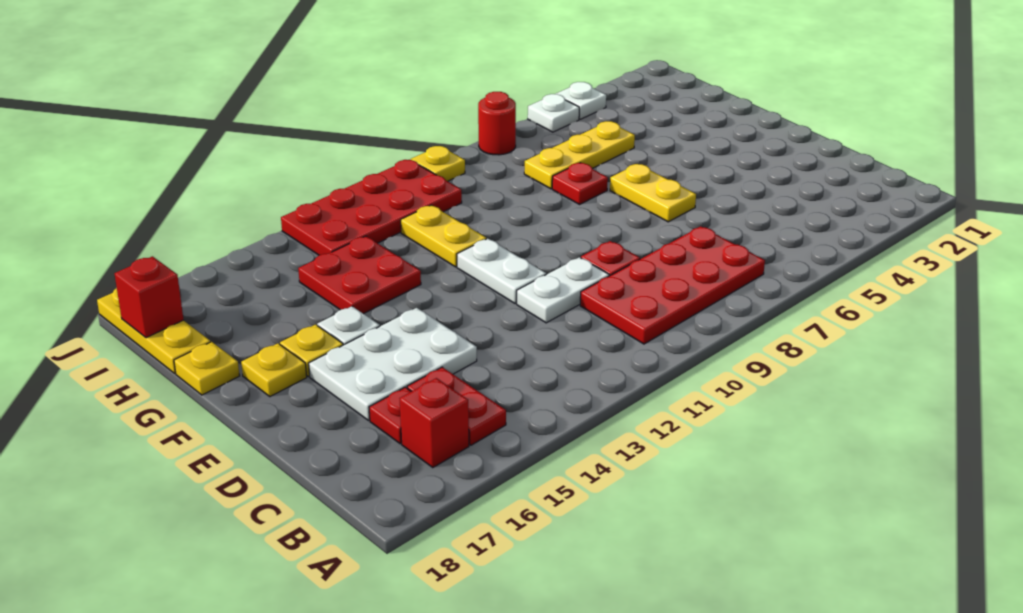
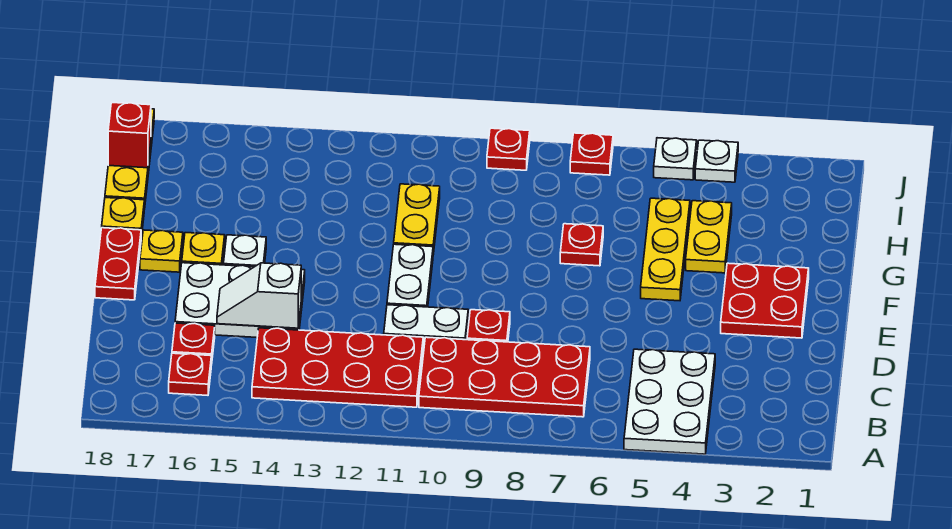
none -> white 2x3 plate [624,349,715,454]
red 1x2 plate [407,367,506,445] -> red 1x2 plate moved to [95,228,141,300]
red 1x1 brick [400,378,469,468] -> red 1x1 plate [169,353,211,395]
none -> white 1x2 slope [217,263,301,328]
yellow 1x2 plate [610,164,696,222] -> yellow 1x2 plate moved to [686,201,732,273]
red 2x2 plate [298,236,421,314] -> red 2x2 plate moved to [721,263,809,338]
yellow 1x3 plate [524,121,635,189] -> yellow 1x3 plate turned to [641,198,690,301]
red 2x4 plate [281,160,462,255] -> red 2x4 plate moved to [252,328,423,407]
red 1x1 round brick [478,92,516,155] -> red 1x1 plate [570,133,613,175]
yellow 1x1 plate [411,146,465,181] -> red 1x1 plate [487,128,530,170]

